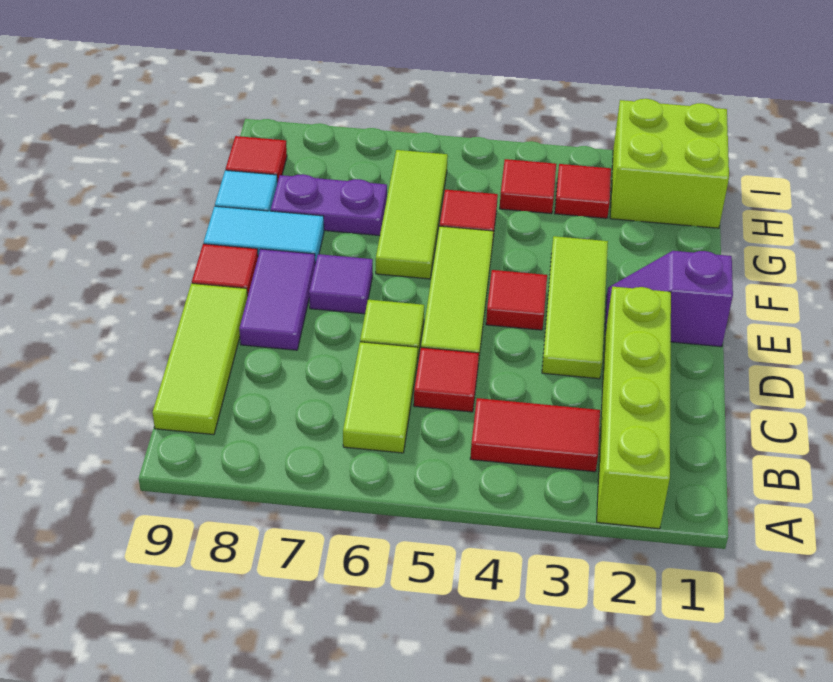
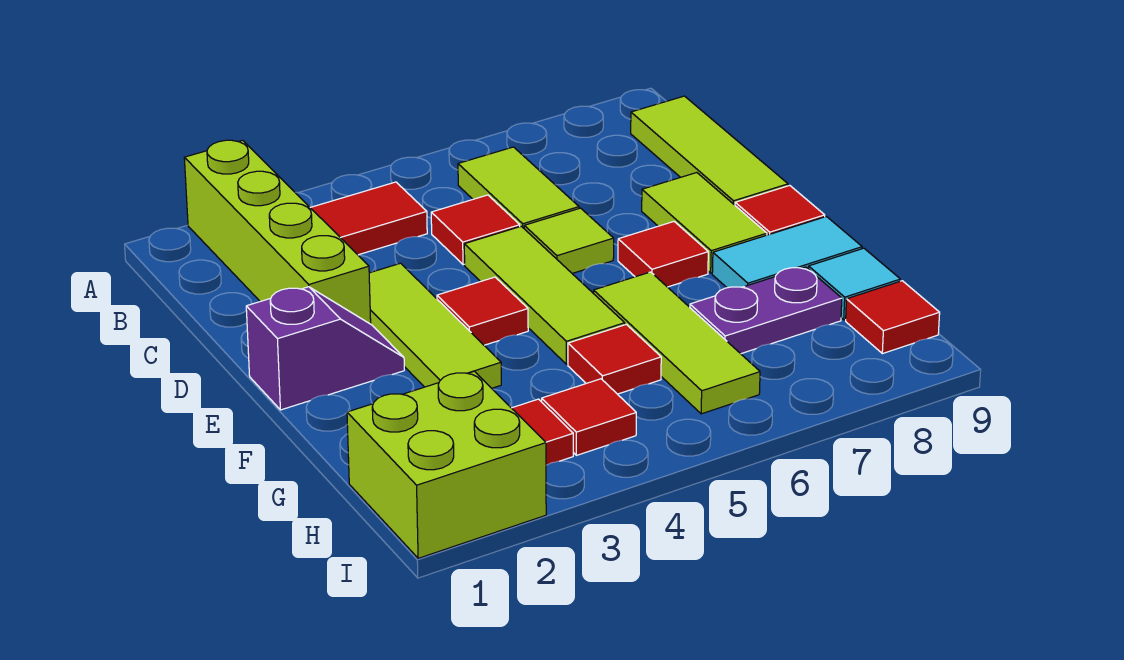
purple 1x2 tile [239,249,315,350] -> lime 1x2 tile [642,173,767,273]
purple 1x1 tile [309,254,373,314] -> red 1x1 tile [618,222,708,287]

